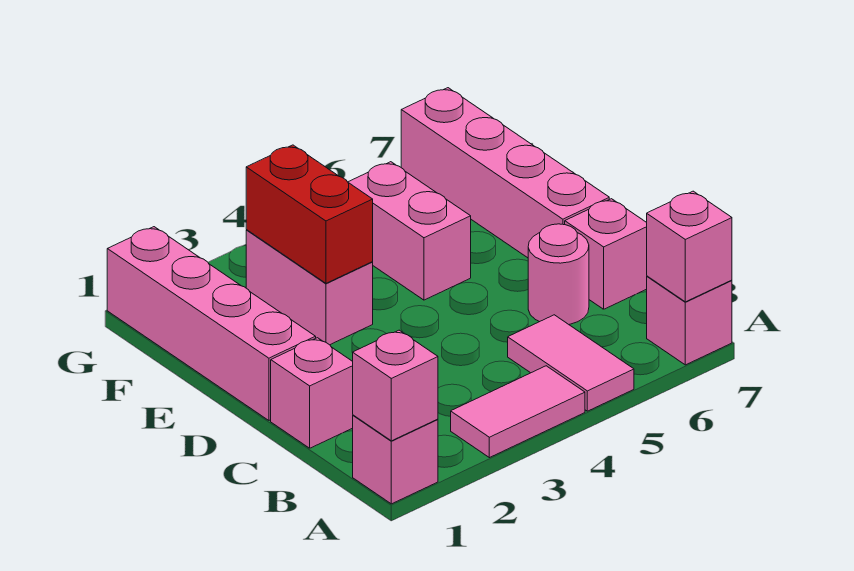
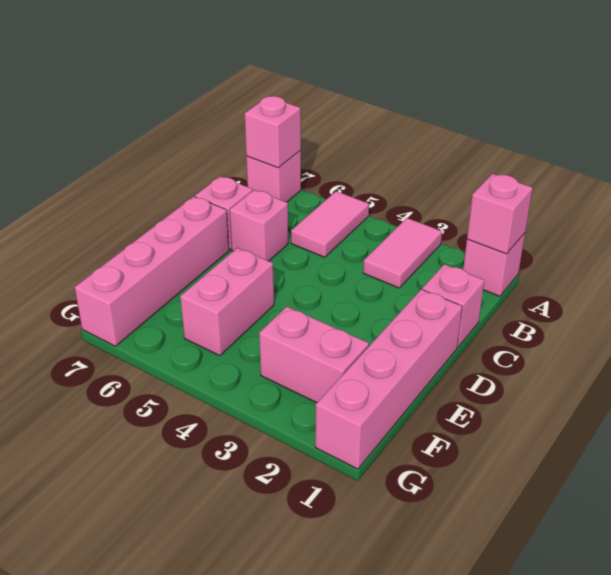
pink 1x2 tile [451,366,585,458] -> pink 1x2 tile turned to [363,218,442,288]
pink 1x1 round brick [528,224,589,324] -> pink 1x1 brick [230,190,288,261]
pink 1x2 brick [246,230,373,345] -> pink 1x2 brick turned to [259,307,369,403]
red 1x2 brick [246,145,373,283] -> none

